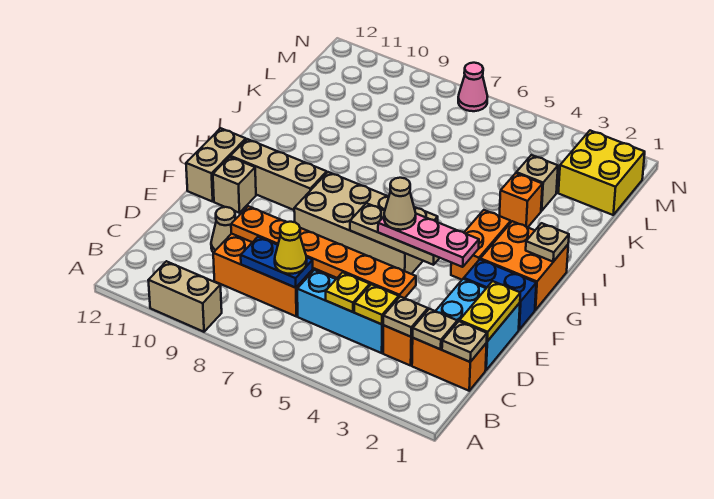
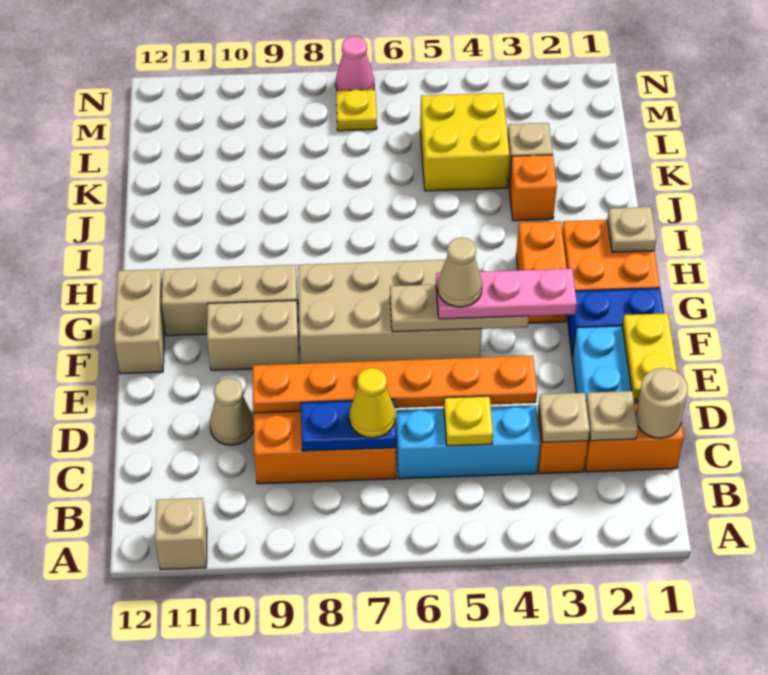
tan 1x2 brick [148,261,222,332] -> tan 1x2 brick moved to [207,300,299,370]
tan 1x1 plate [442,321,487,362] -> tan 1x1 round brick [636,368,688,438]
yellow 1x1 plate [354,284,399,324] -> yellow 1x1 plate moved to [336,90,377,131]
tan 1x1 brick [213,157,256,213] -> tan 1x1 brick moved to [155,498,207,570]
yellow 2x2 brick [558,131,645,215] -> yellow 2x2 brick moved to [420,93,510,191]

